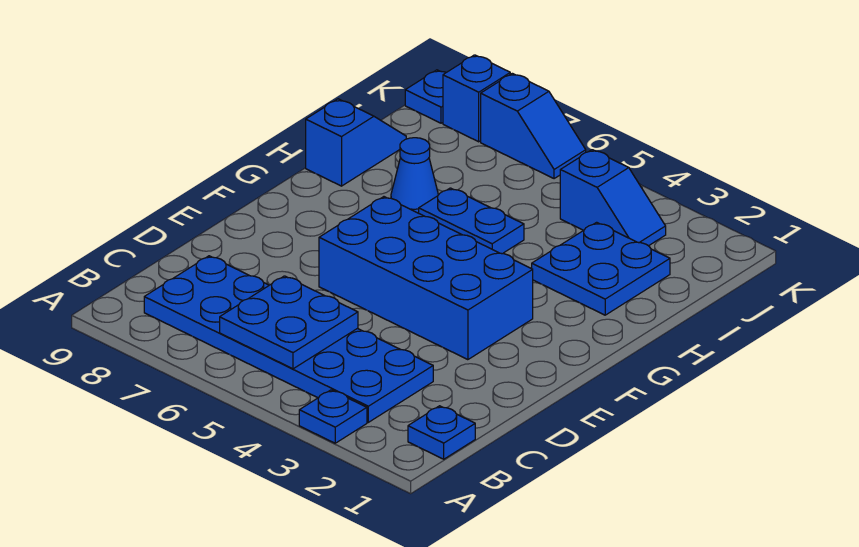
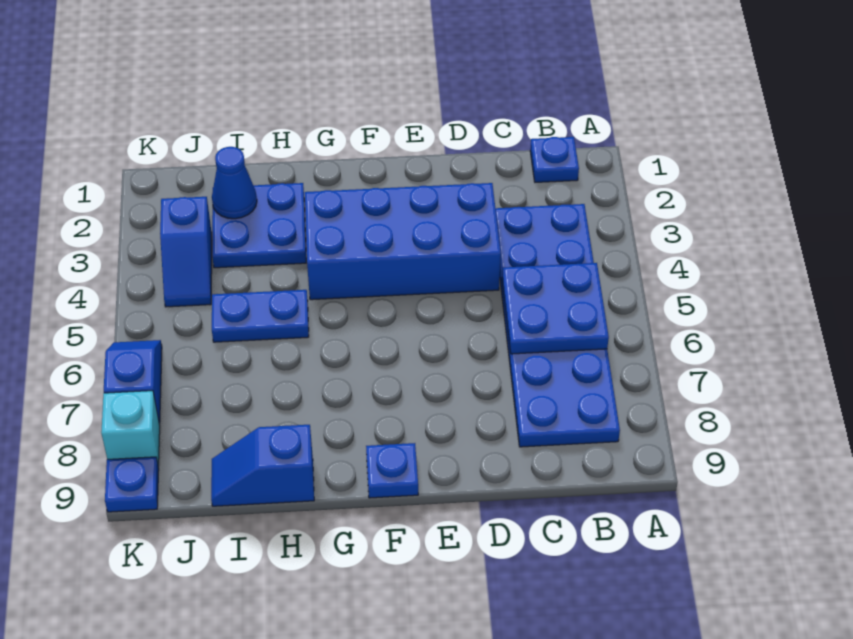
blue 1x1 plate [299,390,367,443] -> blue 1x1 plate moved to [366,443,418,498]
blue 2x4 brick [319,197,533,360] -> blue 2x4 brick turned to [305,183,501,300]
blue 1x2 plate [419,188,524,254] -> blue 1x2 plate turned to [212,290,309,342]
blue 1x1 cone [391,138,438,213] -> blue 1x1 cone moved to [212,147,257,219]
blue 1x2 slope [560,150,666,246] -> blue 1x2 slope turned to [160,197,212,307]
blue 1x1 brick [443,55,510,142] -> cyan 1x1 brick [101,391,160,466]

